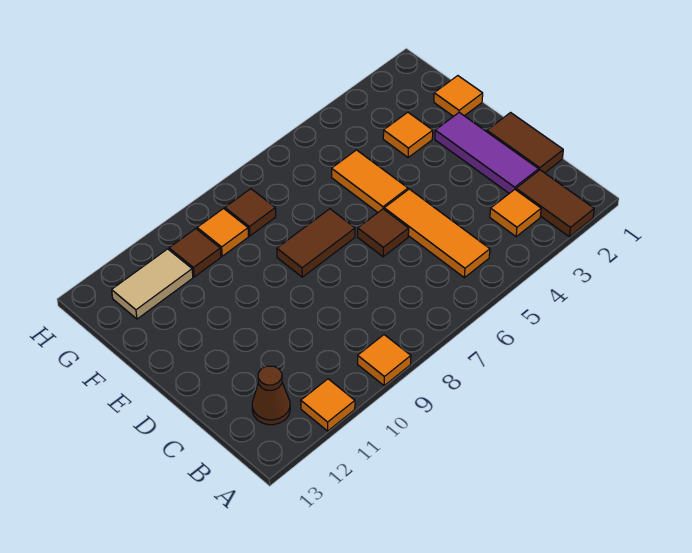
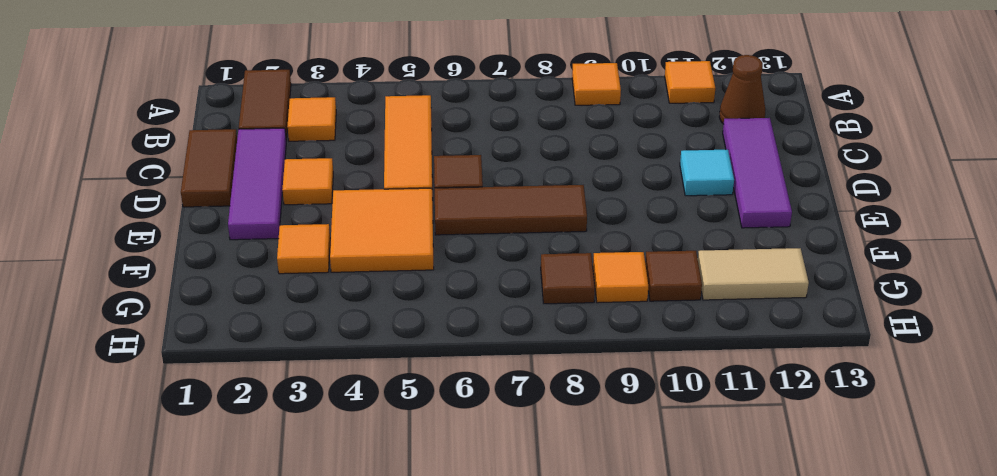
none -> purple 1x3 tile [723,118,792,228]
none -> cyan 1x1 tile [680,150,734,196]
orange 1x2 tile [332,150,408,212] -> orange 2x2 tile [330,188,434,272]
brown 1x2 tile [277,209,355,277] -> brown 1x3 tile [435,185,587,235]
orange 1x1 tile [434,76,483,116] -> orange 1x1 tile moved to [282,158,333,205]

